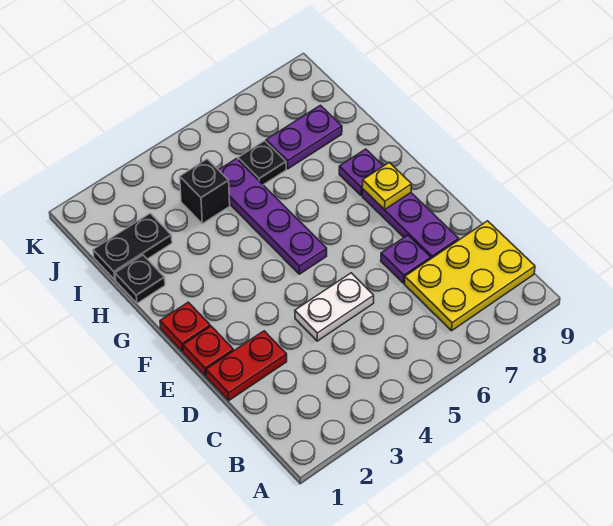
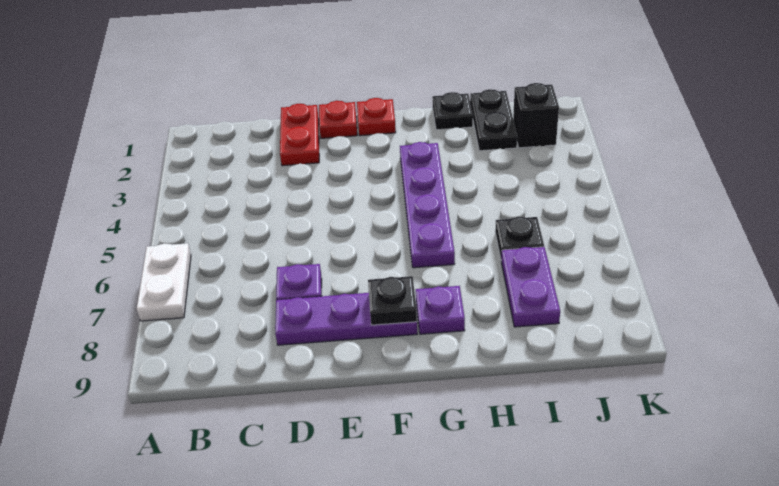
yellow 2x3 plate [405,221,535,331] -> none
white 1x2 plate [295,273,374,341] -> white 1x2 plate moved to [137,243,191,321]
purple 1x4 plate [219,159,327,274] -> purple 1x4 plate turned to [400,142,455,268]
yellow 1x1 plate [362,163,412,210] -> black 1x1 plate [368,276,417,325]
black 1x1 brick [180,159,230,224] -> black 1x1 brick moved to [513,83,559,148]

